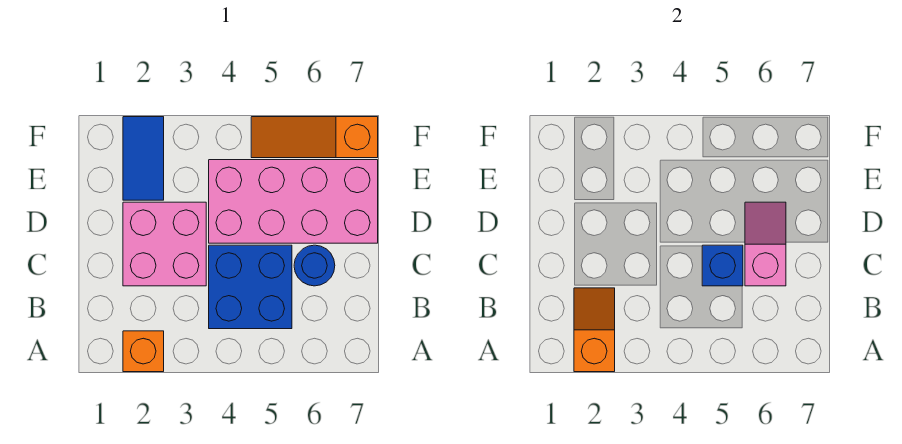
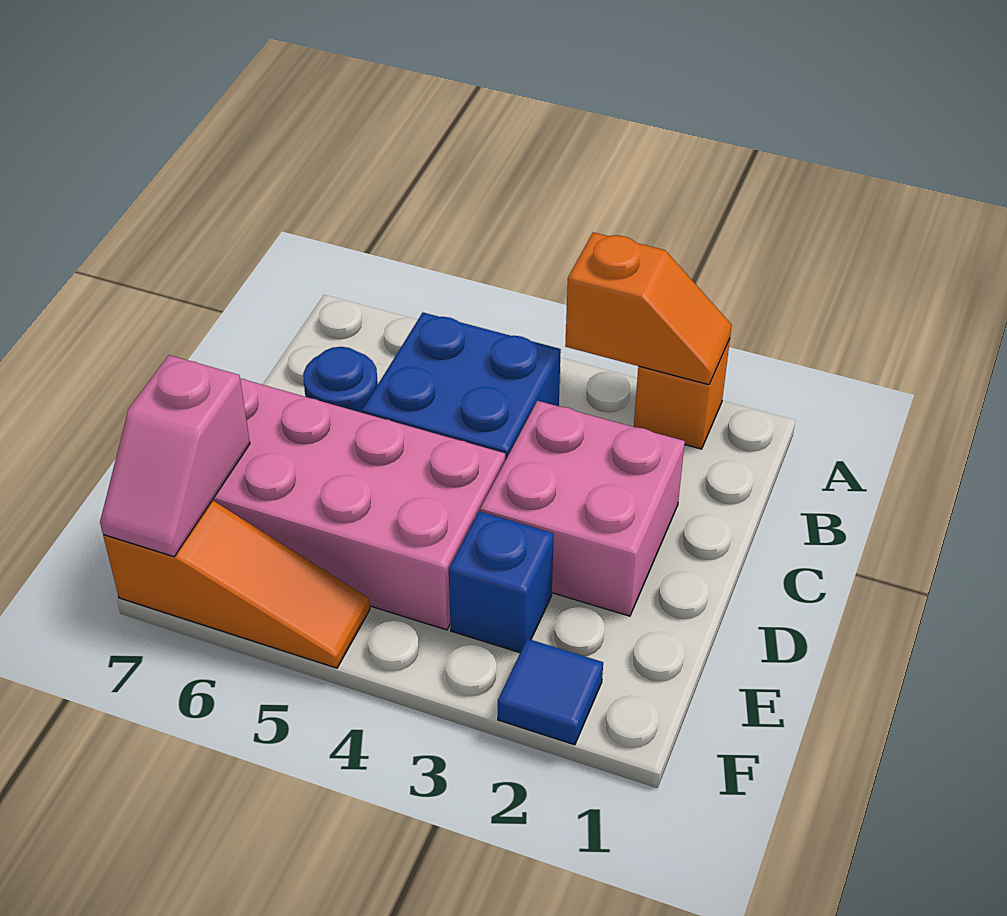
orange 1x2 slope [574,288,615,372] -> orange 1x2 slope turned to [565,232,732,385]
blue 1x1 brick [702,245,743,286] -> blue 1x1 brick moved to [449,511,554,653]
pink 1x2 slope [745,202,786,286] -> pink 1x2 slope moved to [100,355,250,557]
blue 1x2 tile [123,117,164,200] -> blue 1x1 tile [498,639,603,745]

